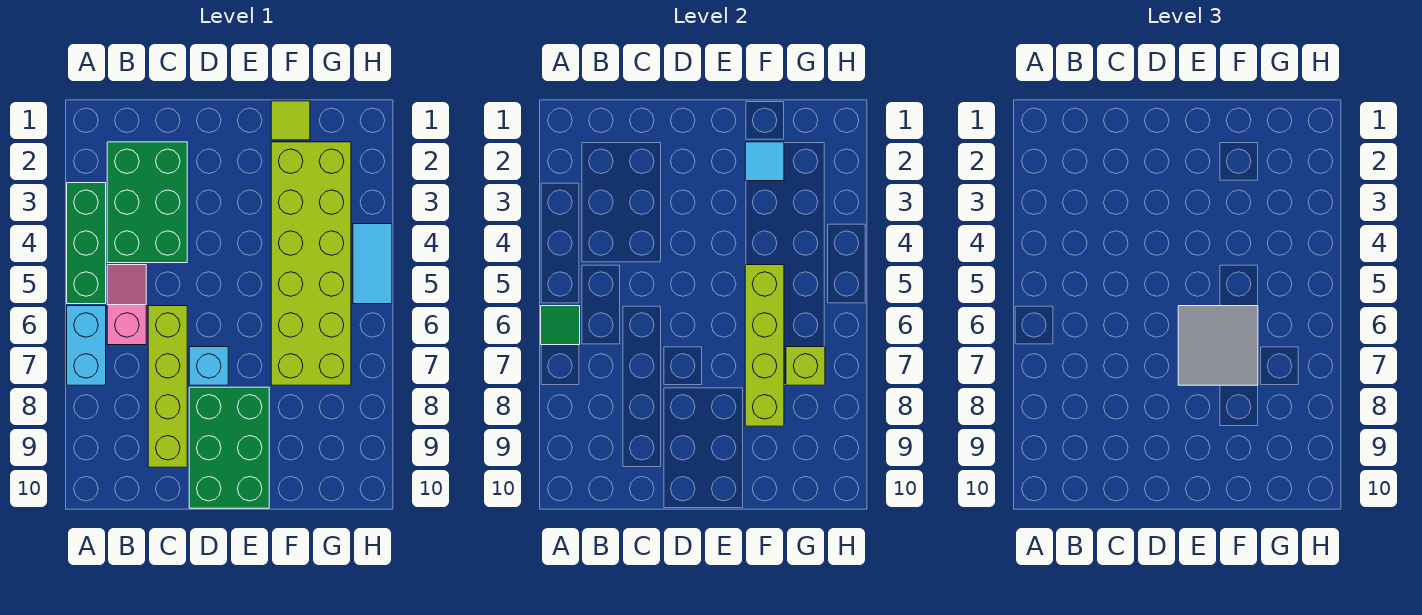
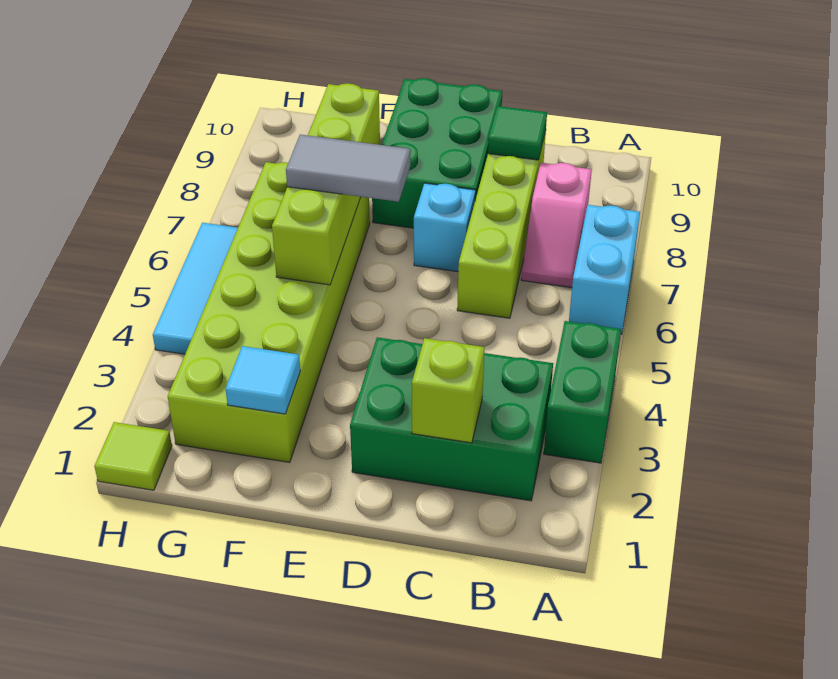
green 1x3 brick [67,183,106,304] -> green 1x2 brick [544,321,621,463]
green 1x1 tile [541,306,580,345] -> green 1x1 tile moved to [488,106,547,160]
green 2x3 brick [107,142,187,263] -> green 2x3 brick turned to [350,337,553,501]
pink 1x2 slope [107,265,146,345] -> pink 1x2 slope moved to [521,163,592,288]
grey 2x2 tile [1178,306,1258,385] -> grey 1x2 tile [286,135,410,202]
lime 1x1 tile [271,101,310,140] -> lime 1x1 tile moved to [94,422,172,490]
lime 1x1 brick [786,347,825,385] -> lime 1x1 brick moved to [412,338,485,443]
cyan 1x2 tile [353,224,392,304] -> cyan 1x3 tile [153,223,238,354]

